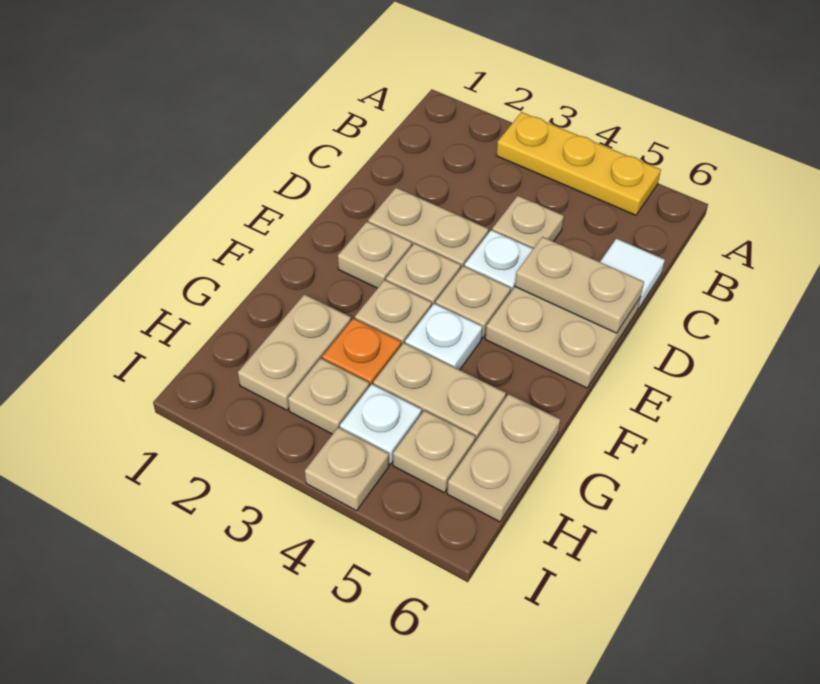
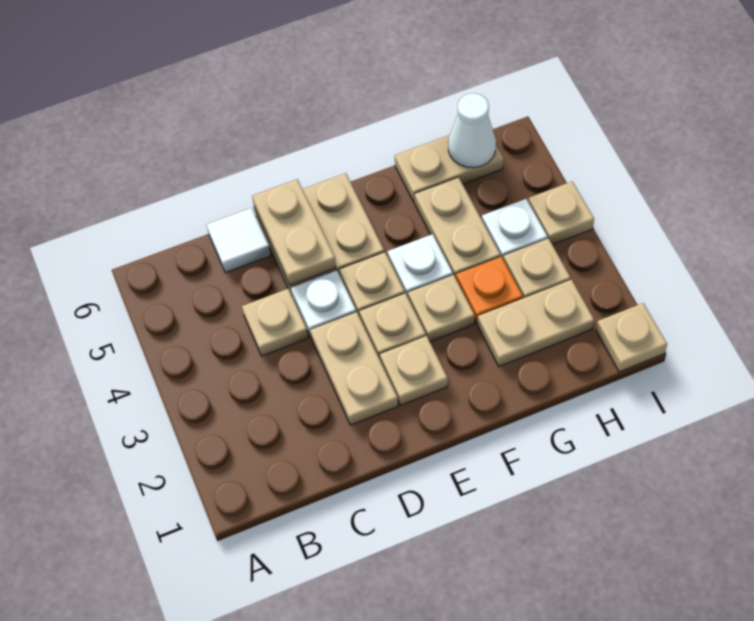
yellow 1x3 plate [496,112,661,215] -> none
tan 1x1 plate [393,411,475,493] -> tan 1x1 plate moved to [596,303,667,372]
none -> white 1x1 cone [448,93,496,168]

